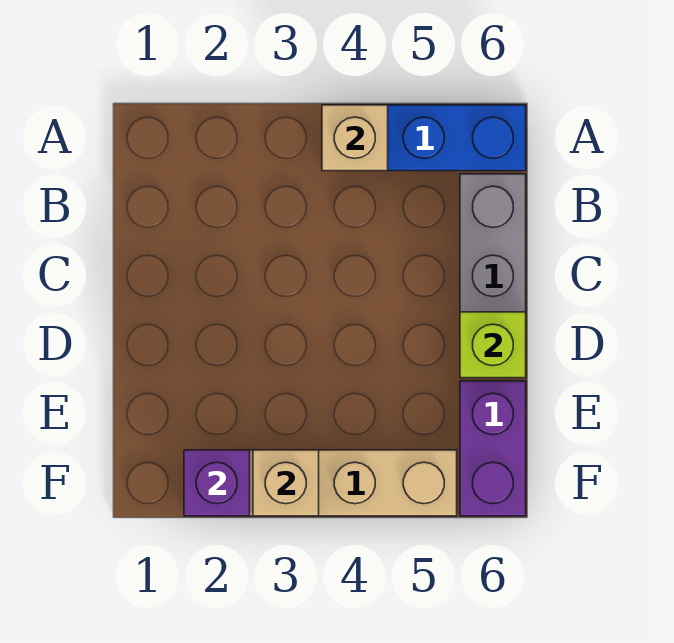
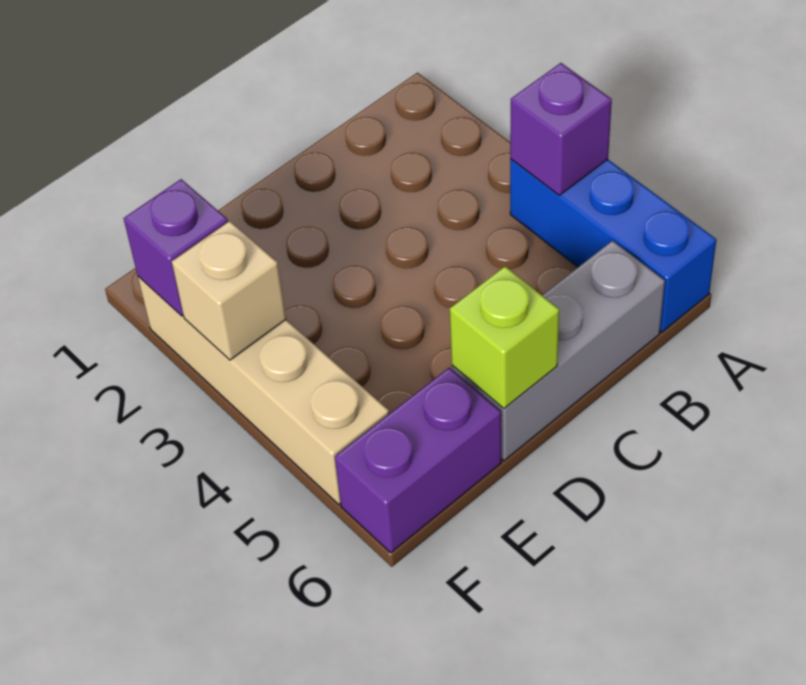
tan 1x1 brick [322,105,388,171] -> purple 1x1 brick [510,63,612,195]

